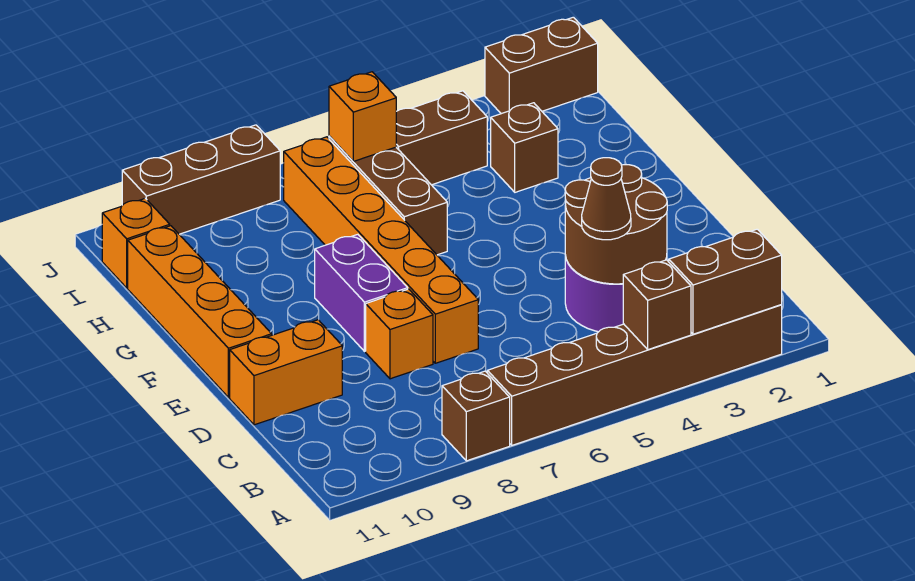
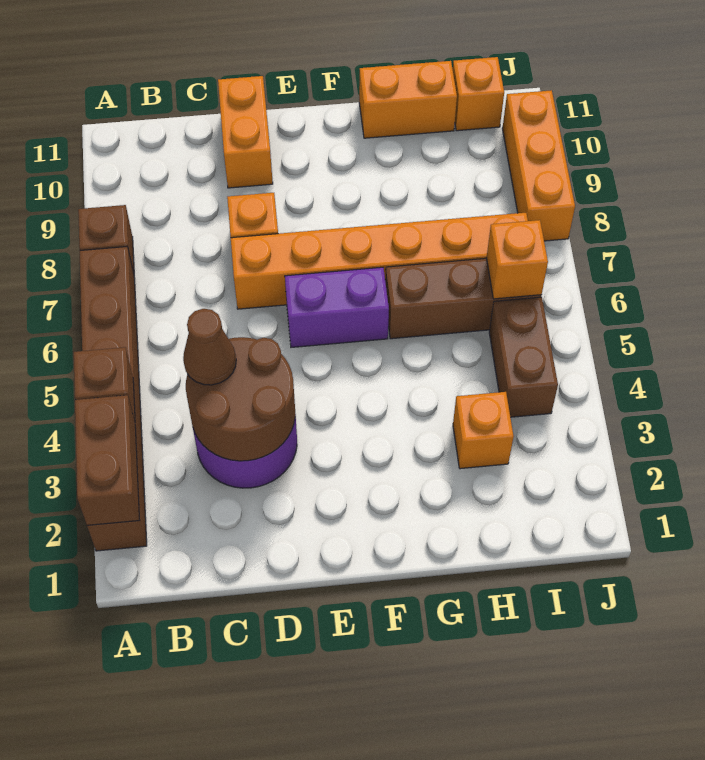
purple 1x2 brick [315,234,408,351] -> purple 1x2 brick moved to [285,267,389,347]
orange 1x4 brick [128,226,272,398] -> orange 1x2 brick [359,61,457,138]
brown 1x1 brick [491,103,558,192] -> orange 1x1 brick [453,392,514,469]
brown 1x2 brick [485,17,598,114] -> none
brown 1x3 brick [122,125,280,234] -> orange 1x3 brick [502,90,575,241]

